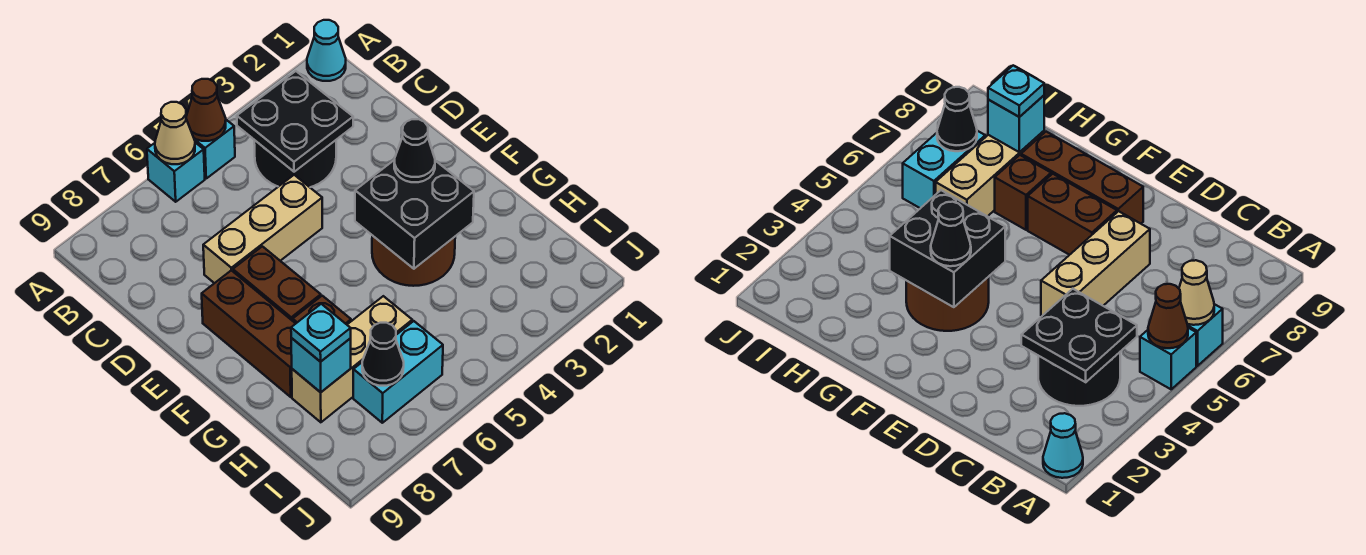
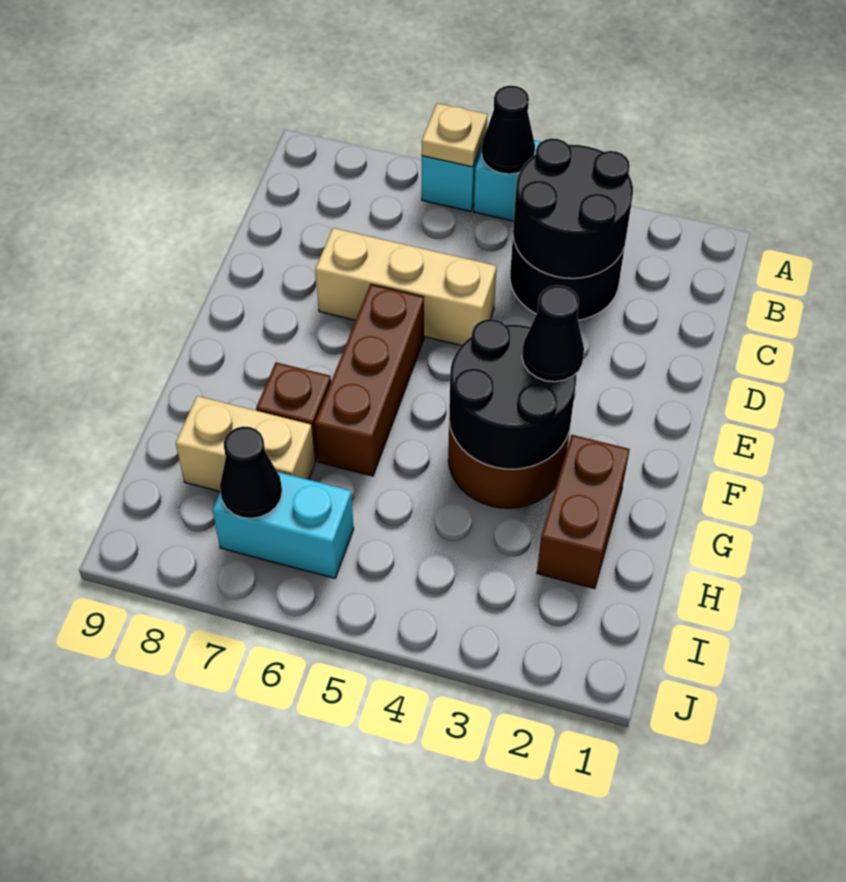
cyan 1x1 cone [307,20,346,81] -> none
brown 1x1 cone [186,79,226,141] -> black 1x1 cone [482,86,535,174]
tan 1x1 cone [155,102,195,164] -> tan 1x1 plate [422,103,488,167]
black 2x2 plate [237,71,353,172] -> black 2x2 round brick [513,138,633,278]
brown 1x2 brick [233,246,321,321] -> brown 1x2 brick moved to [537,435,630,589]
brown 1x3 brick [202,270,296,397] -> brown 1x3 brick moved to [315,284,424,476]
black 2x2 brick [355,160,474,269] -> black 2x2 round brick [449,319,576,469]
tan 1x3 brick [292,296,412,422] -> tan 1x2 brick [176,396,315,491]
cyan 1x1 brick [291,338,351,392] -> none
cyan 1x1 plate [291,304,351,362] -> none

